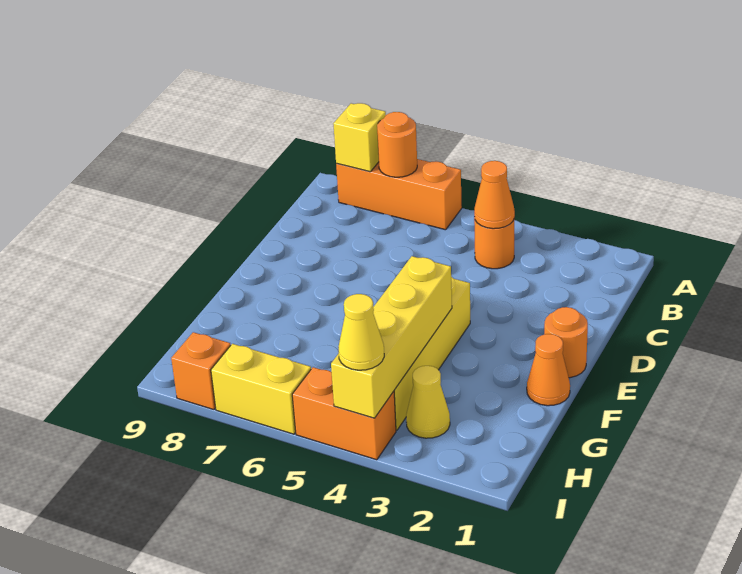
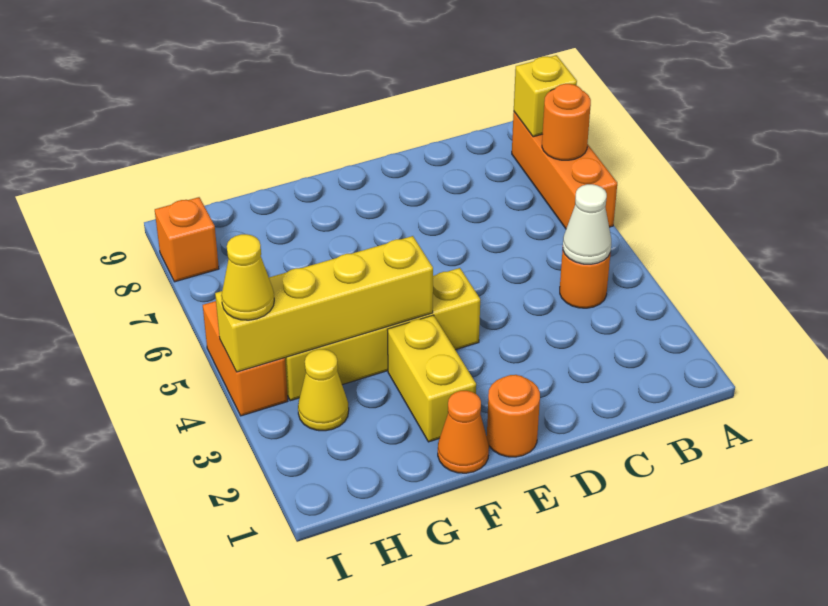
orange 1x1 cone [474,161,515,229] -> white 1x1 cone [563,184,611,264]
yellow 1x2 brick [211,344,311,434] -> yellow 1x2 brick moved to [387,315,476,442]

